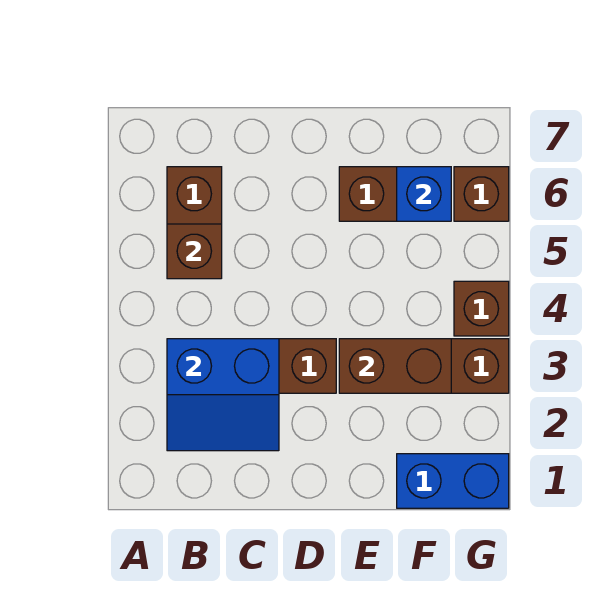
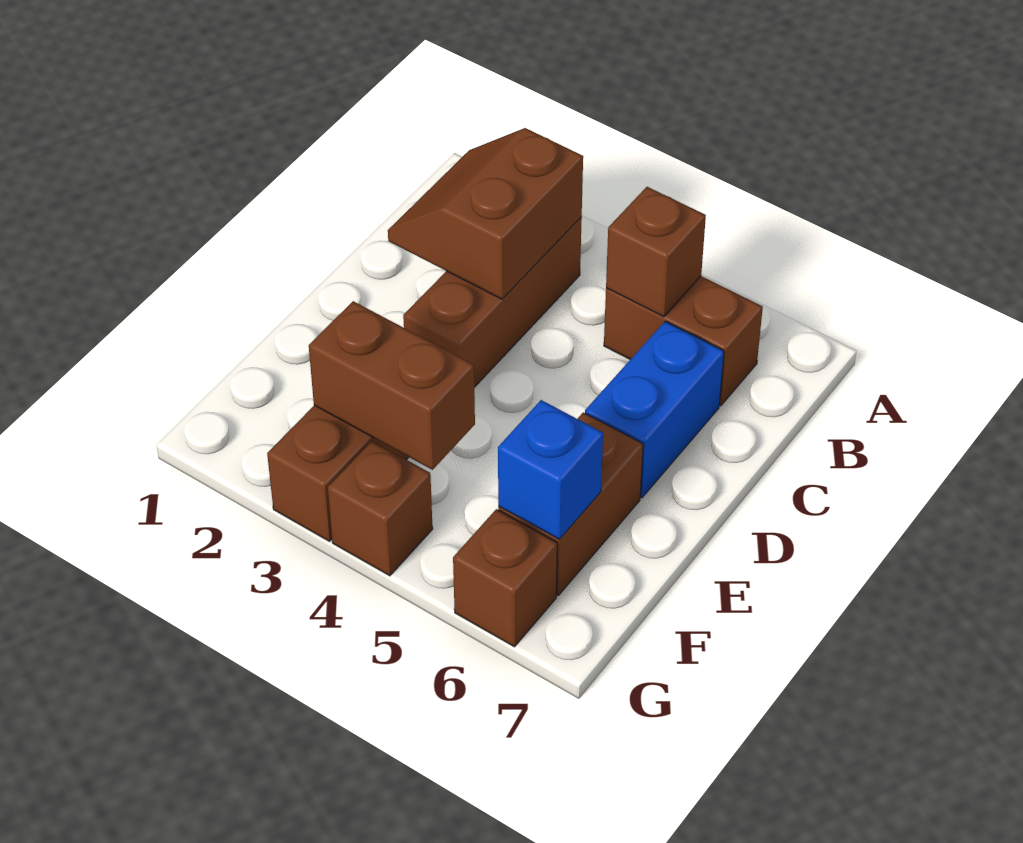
blue 2x2 slope [167,339,279,451] -> brown 2x2 slope [388,128,583,299]
brown 1x2 brick [339,339,451,393] -> brown 1x2 brick turned to [309,301,475,470]
blue 1x2 brick [397,454,509,508] -> blue 1x2 brick moved to [585,321,724,498]

